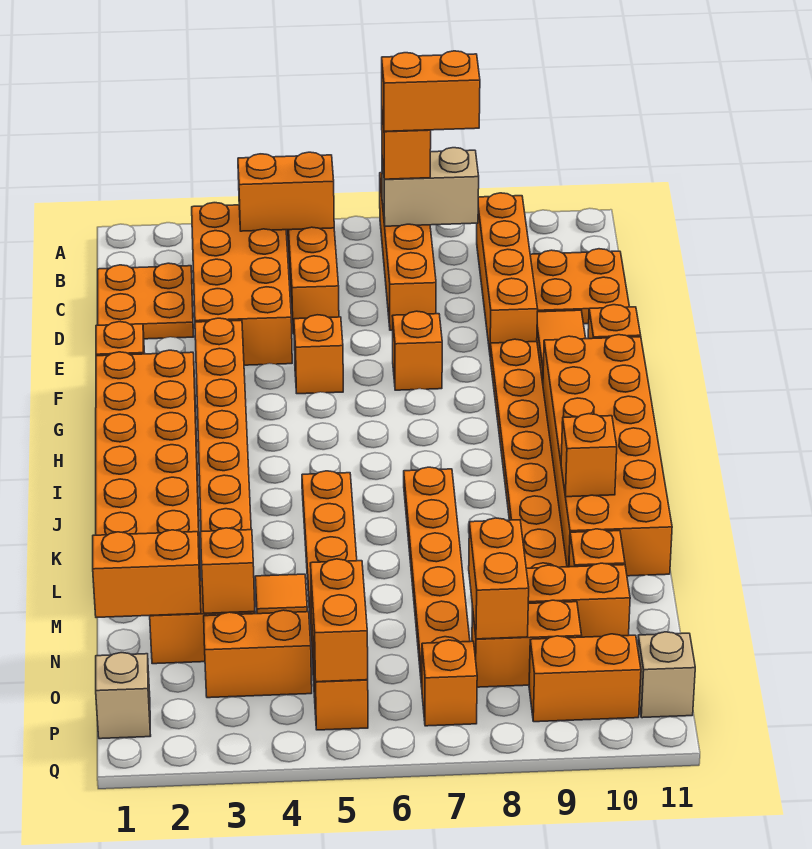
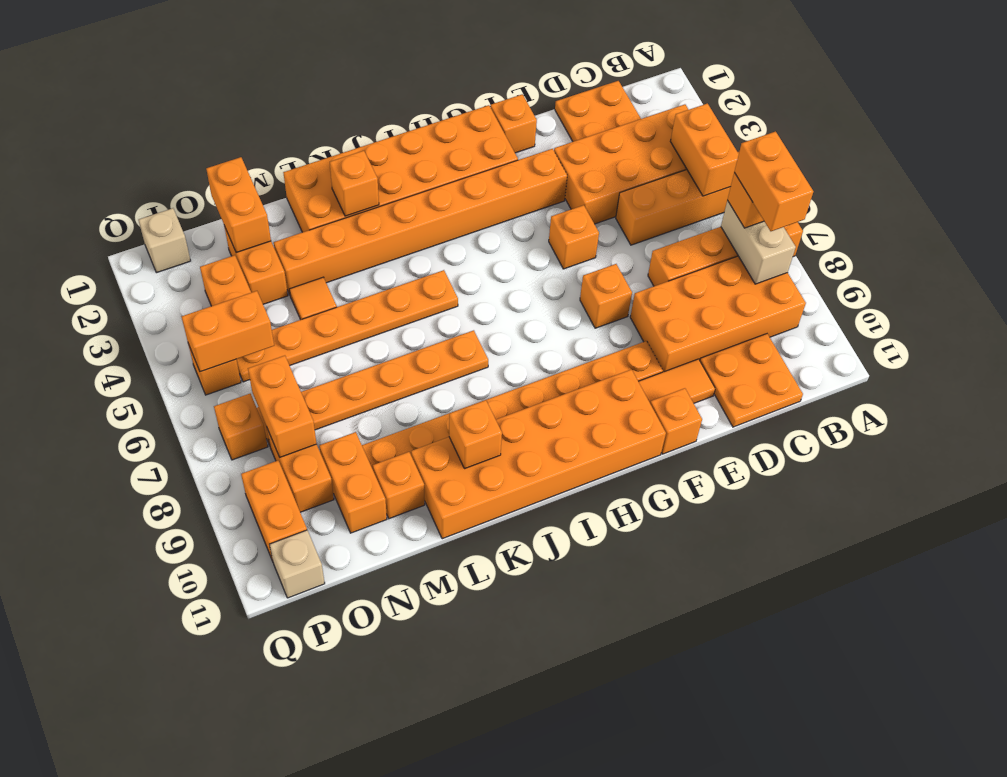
orange 1x4 brick [477,193,538,352] -> orange 2x4 brick [630,256,806,372]
orange 1x1 brick [201,528,255,613] -> orange 1x1 brick moved to [330,151,379,216]
orange 1x2 brick [469,518,529,639] -> orange 1x2 brick turned to [248,356,317,457]

